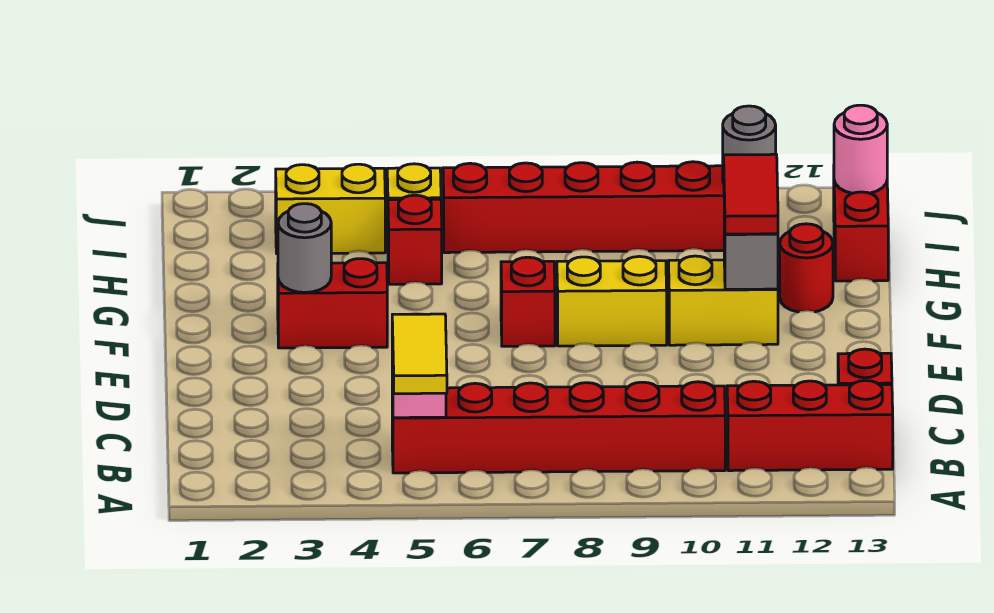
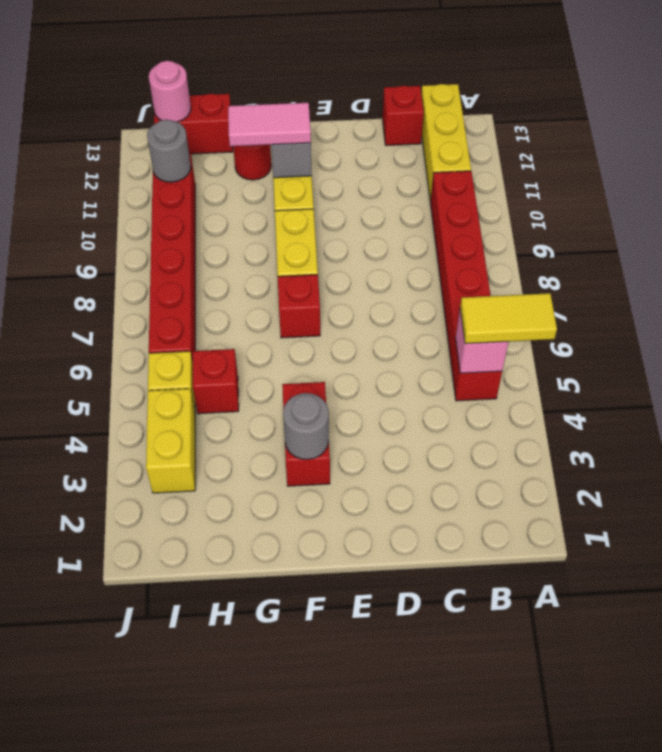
red 1x3 brick [727,381,893,471] -> yellow 1x3 brick [421,84,471,202]
red 1x2 tile [724,154,778,234] -> pink 1x2 tile [228,103,311,146]

